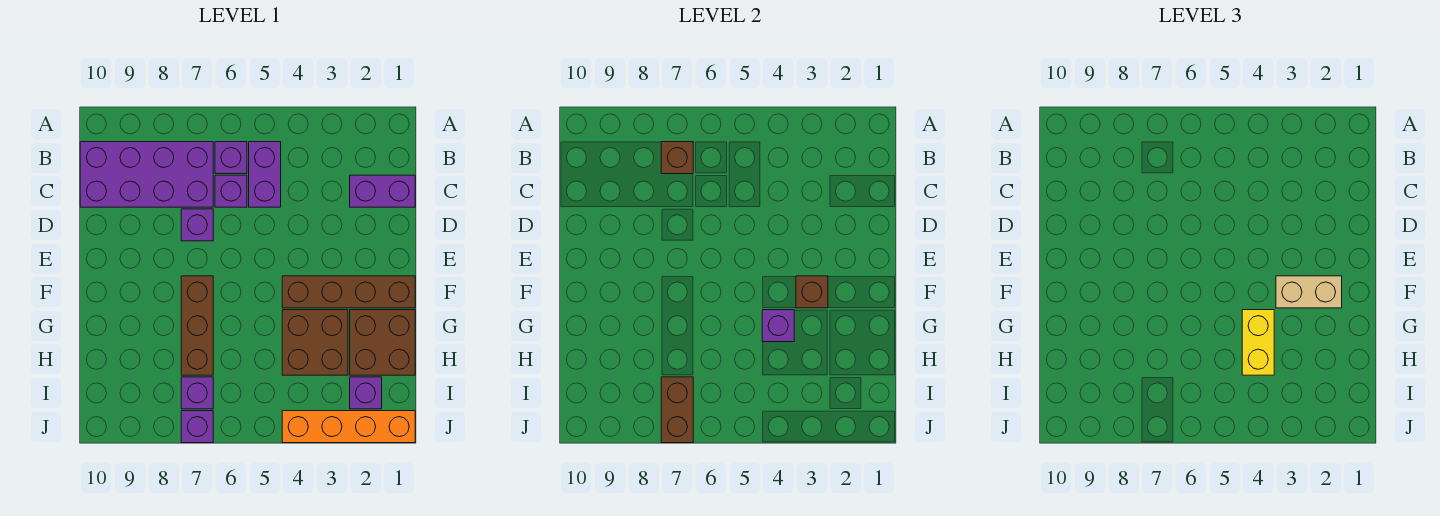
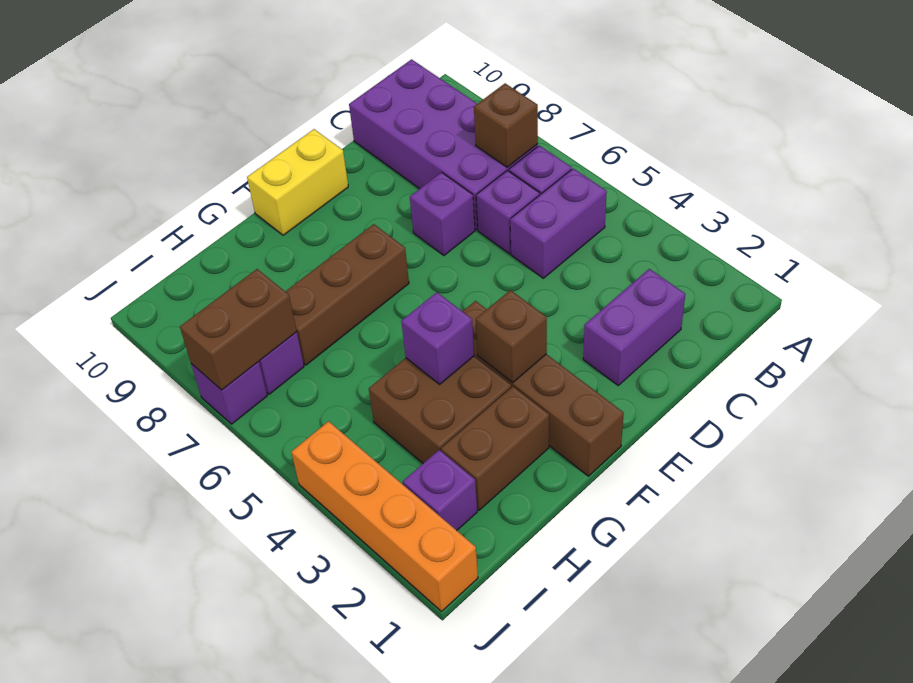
purple 1x2 brick [350,175,415,207] -> purple 1x2 brick turned to [583,269,685,385]
tan 1x2 brick [1276,276,1342,308] -> none
brown 2x2 brick [350,310,415,375] -> brown 1x2 brick [441,387,549,510]
yellow 1x2 brick [1242,310,1274,375] -> yellow 1x2 brick moved to [247,129,348,235]

